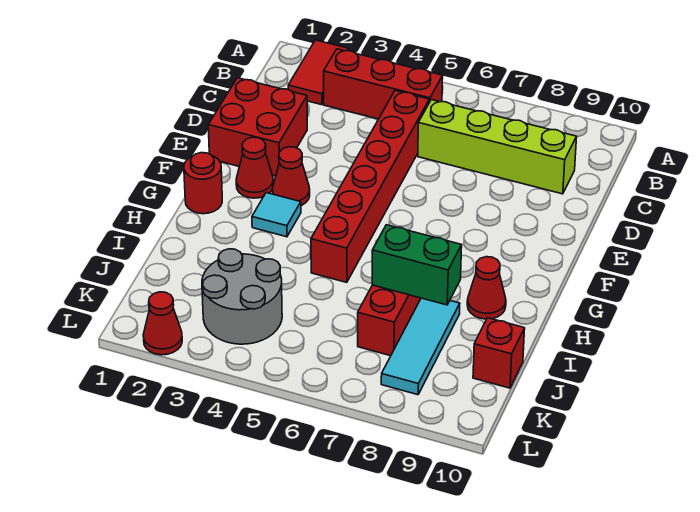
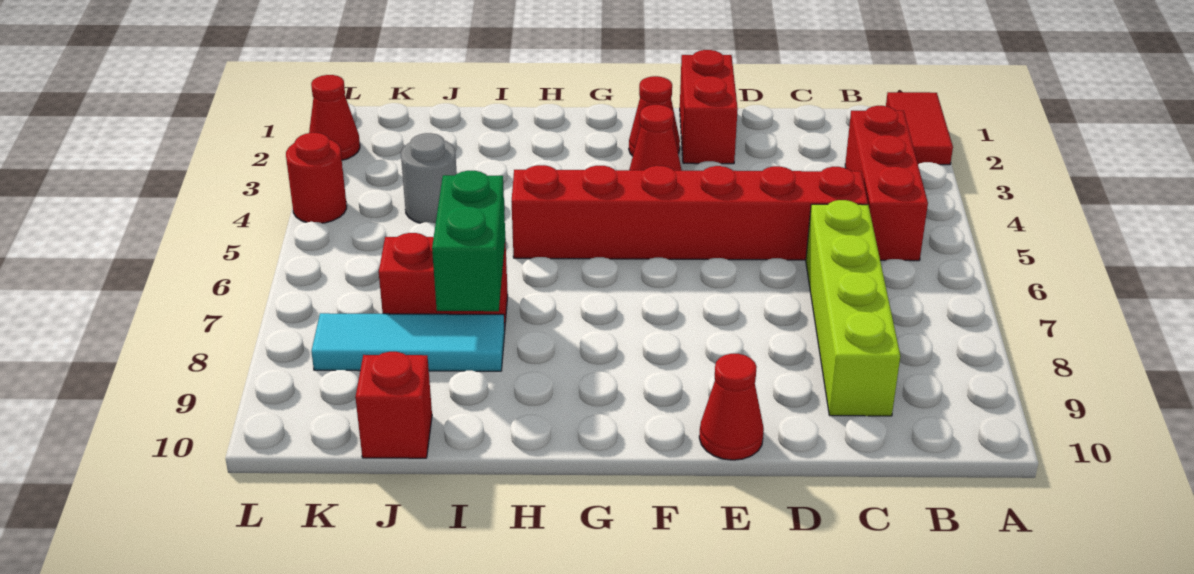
red 1x2 tile [288,40,349,105] -> red 1x2 tile turned to [886,92,953,165]
red 2x2 brick [208,78,307,176] -> red 1x2 brick [680,50,738,164]
red 1x1 round brick [184,153,222,214] -> red 1x1 round brick moved to [286,133,347,223]
cyan 1x1 tile [252,193,301,237] -> none
red 1x1 cone [467,257,506,319] -> red 1x1 cone moved to [699,354,764,460]
grey 2x2 round brick [202,249,282,344] -> grey 1x1 round brick [401,133,457,223]

